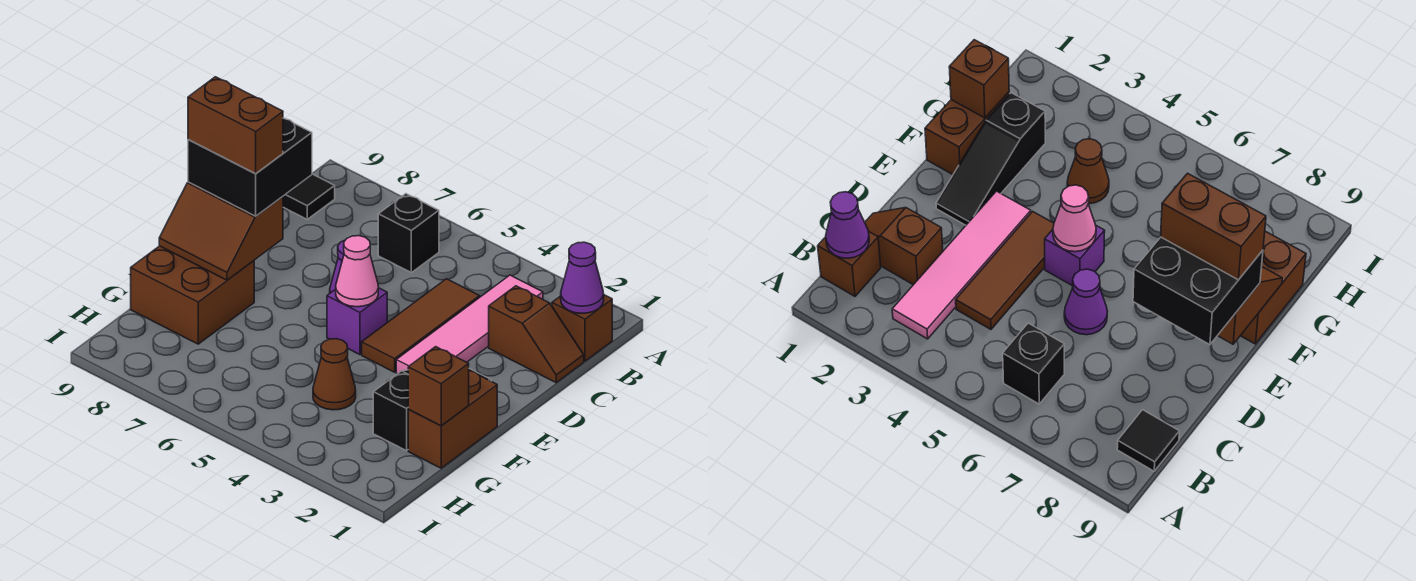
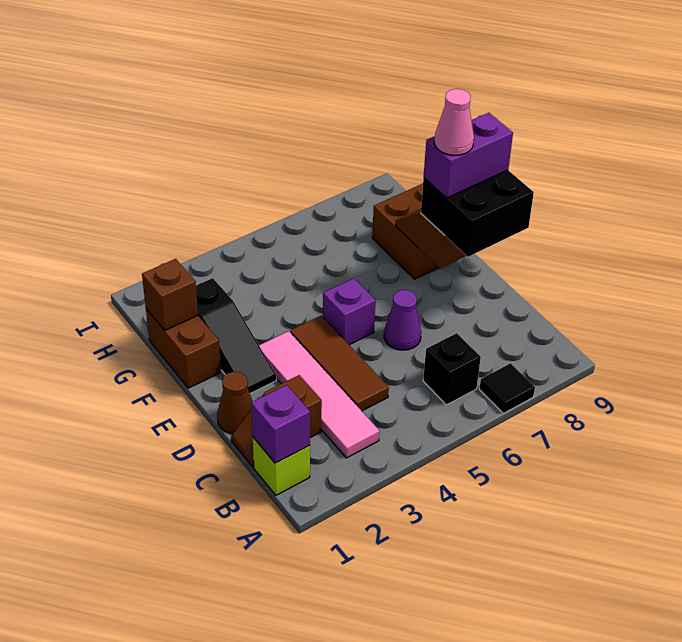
brown 1x1 brick [552,295,612,361] -> lime 1x1 brick [253,438,310,495]
purple 1x1 cone [561,242,604,313] -> purple 1x1 brick [251,385,310,463]
black 1x1 tile [283,174,335,219] -> black 1x1 tile moved to [479,363,535,413]
pink 1x1 cone [336,236,378,307] -> pink 1x1 cone moved to [434,89,474,155]
brown 1x2 brick [188,77,283,174] -> purple 1x2 brick [424,113,513,198]
brown 1x1 cone [313,339,356,410] -> brown 1x1 cone moved to [217,372,253,434]

